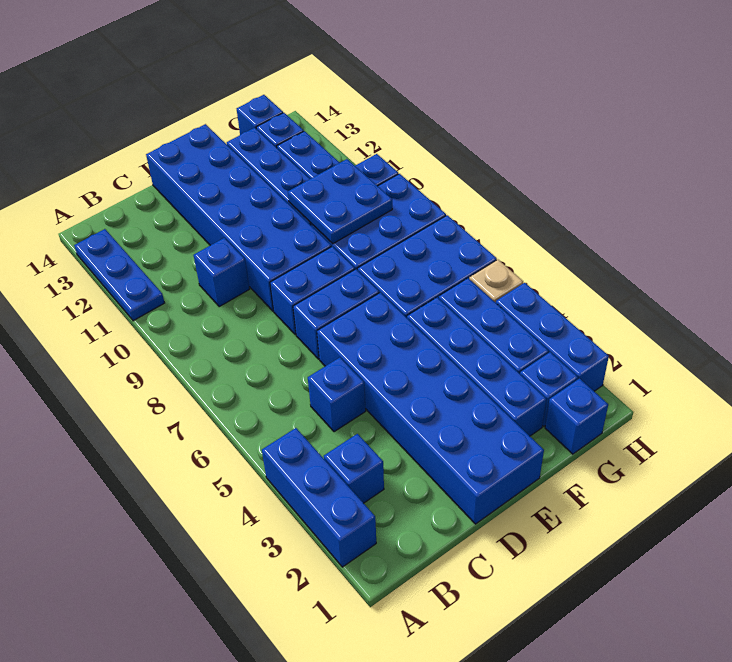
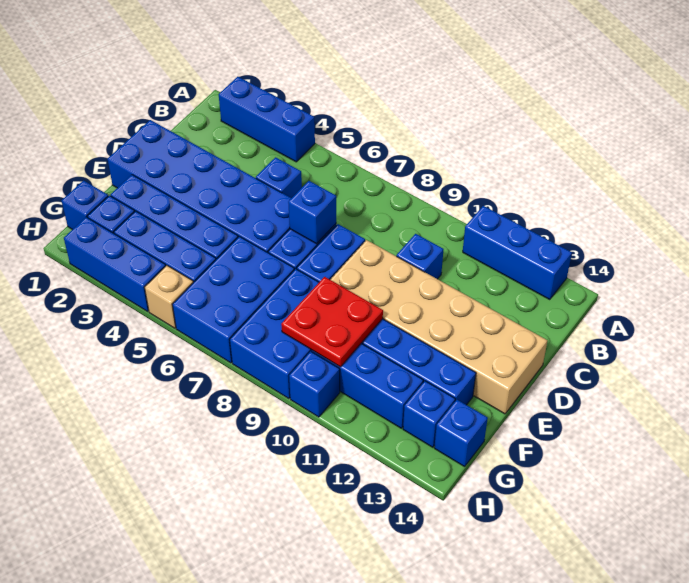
blue 1x3 plate [74,229,164,321] -> blue 1x3 brick [463,206,572,300]
blue 1x1 brick [324,434,384,503] -> blue 1x1 brick moved to [288,181,336,244]
blue 2x6 brick [146,124,331,311] -> tan 2x6 brick [330,240,548,414]
blue 2x2 plate [288,159,392,244] -> red 2x2 plate [281,277,383,367]

